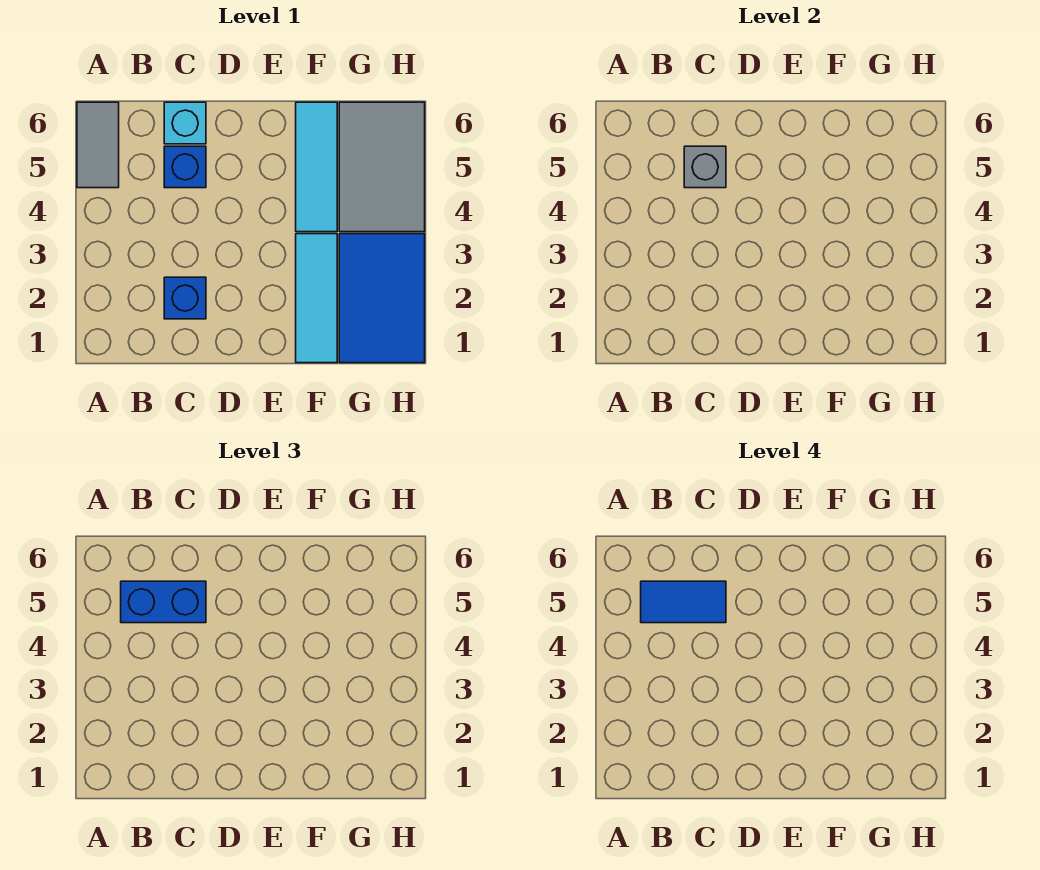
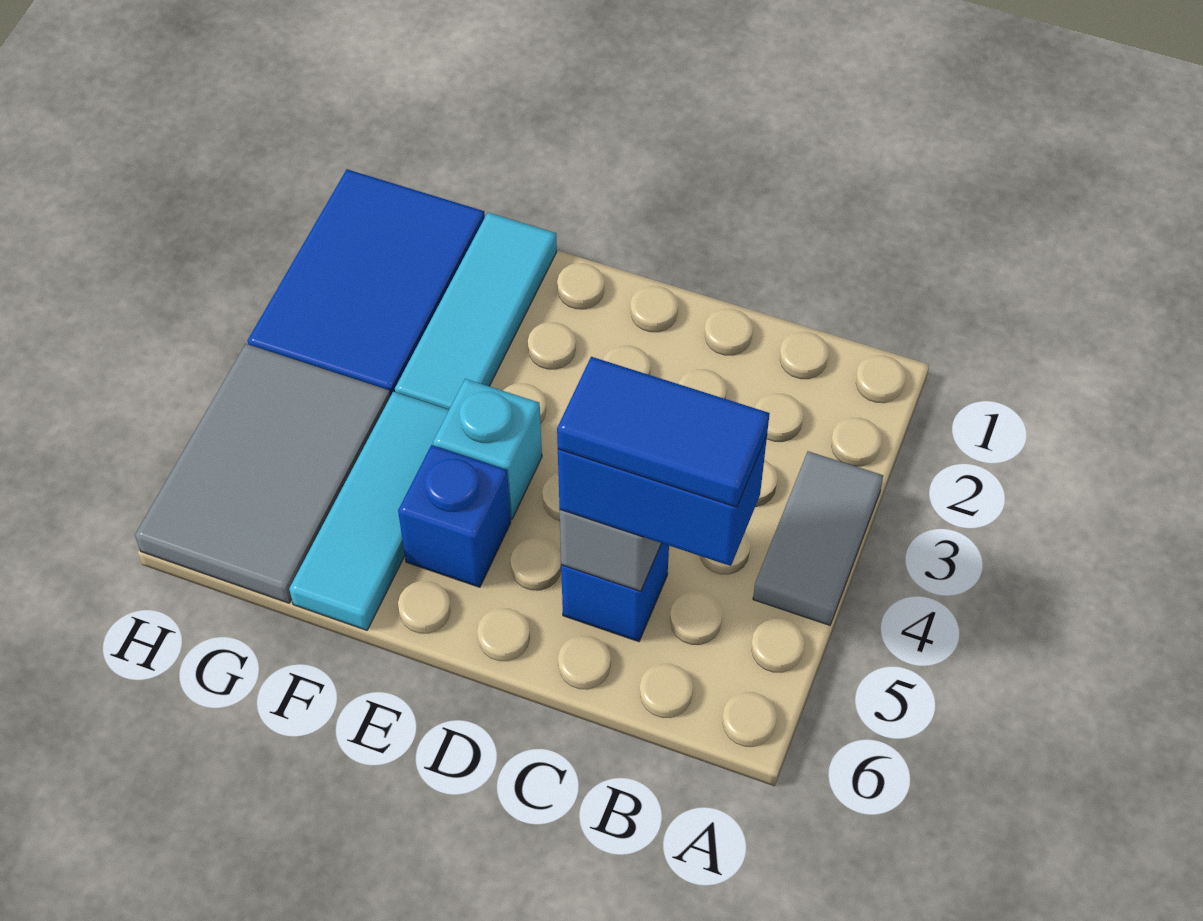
grey 1x2 tile [77,102,119,188] -> grey 1x2 tile moved to [753,451,883,625]
blue 1x1 brick [164,277,206,319] -> blue 1x1 brick moved to [398,445,511,587]
cyan 1x1 brick [164,102,206,144] -> cyan 1x1 brick moved to [433,379,542,519]

